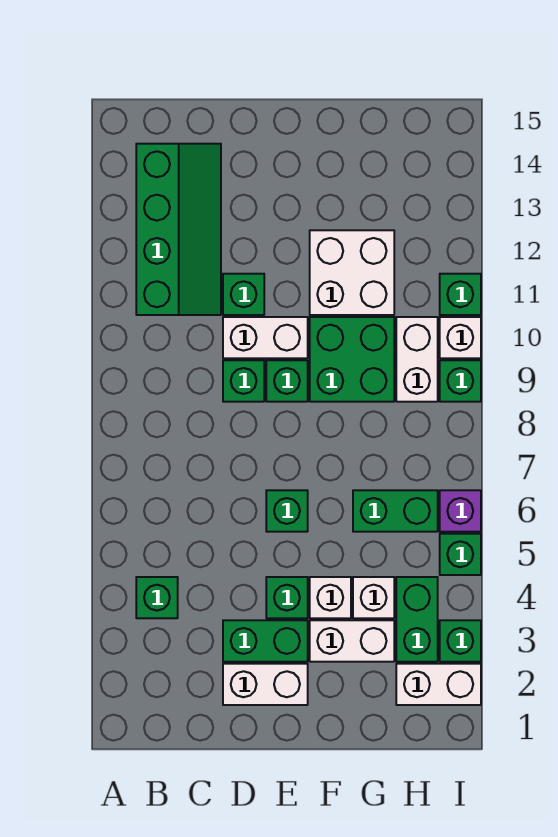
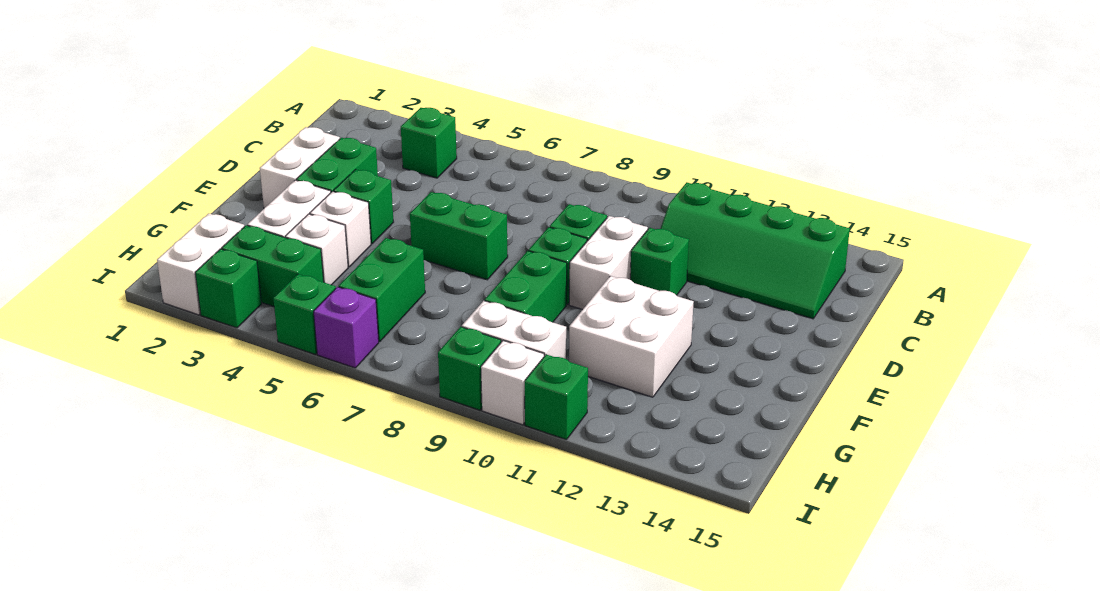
green 1x1 brick [266,490,308,532] -> green 1x2 brick [410,192,508,280]
green 2x2 brick [310,317,394,402] -> green 1x2 brick [485,251,567,322]

